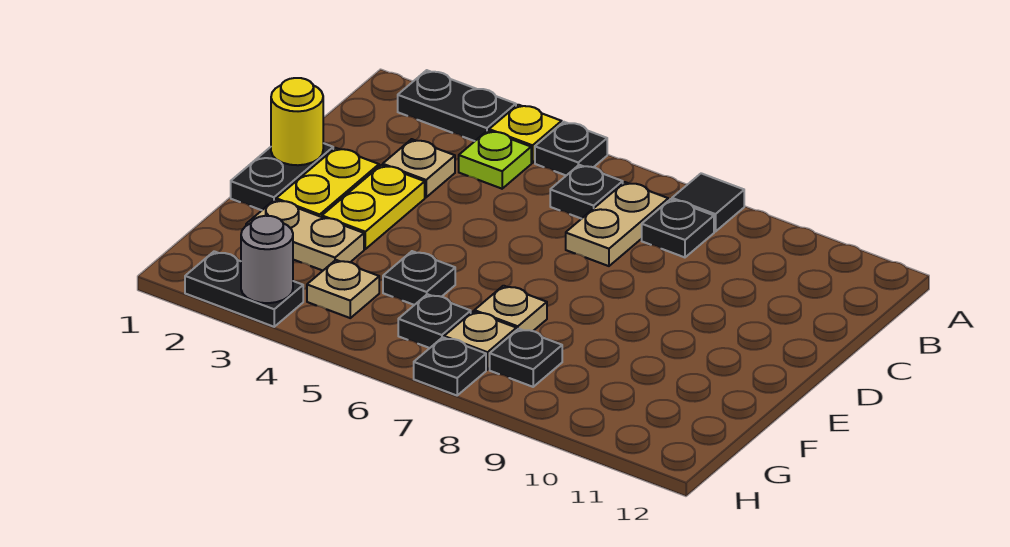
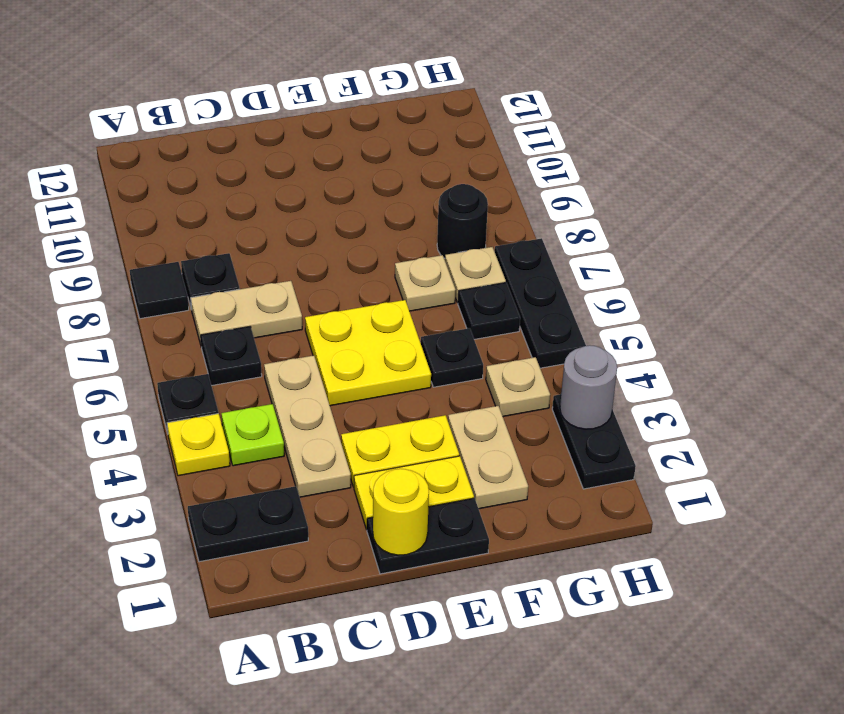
black 1x2 plate [398,70,516,141] -> black 1x2 plate turned to [188,486,308,562]
tan 1x1 plate [383,139,455,197] -> tan 1x3 plate [264,355,351,497]
none -> yellow 2x2 plate [305,300,431,406]
black 1x1 plate [490,329,562,387] -> black 1x1 round brick [437,184,488,258]
black 1x1 plate [414,337,486,395] -> black 1x3 plate [495,238,586,368]

